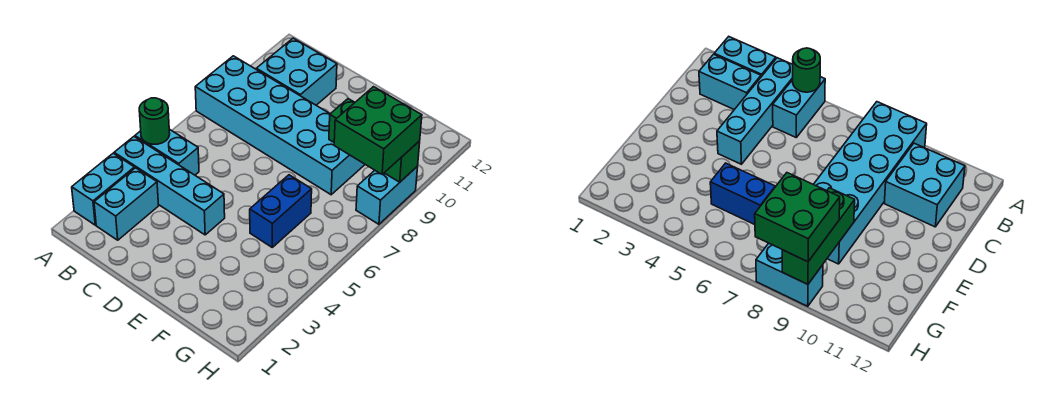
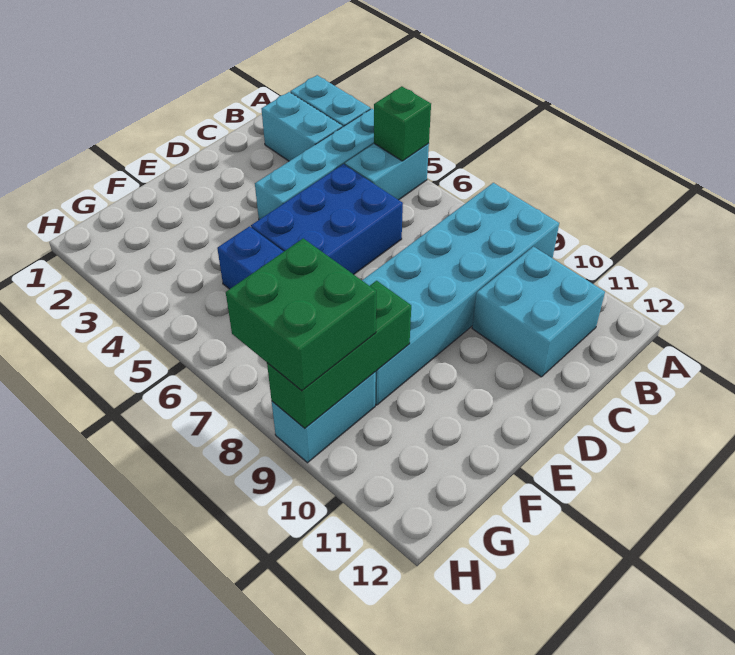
green 1x1 round brick [139,98,170,144] -> green 1x1 brick [374,86,431,161]
none -> blue 2x3 brick [251,164,403,274]
cyan 1x2 brick [356,166,418,224] -> cyan 1x2 brick turned to [272,372,376,463]

